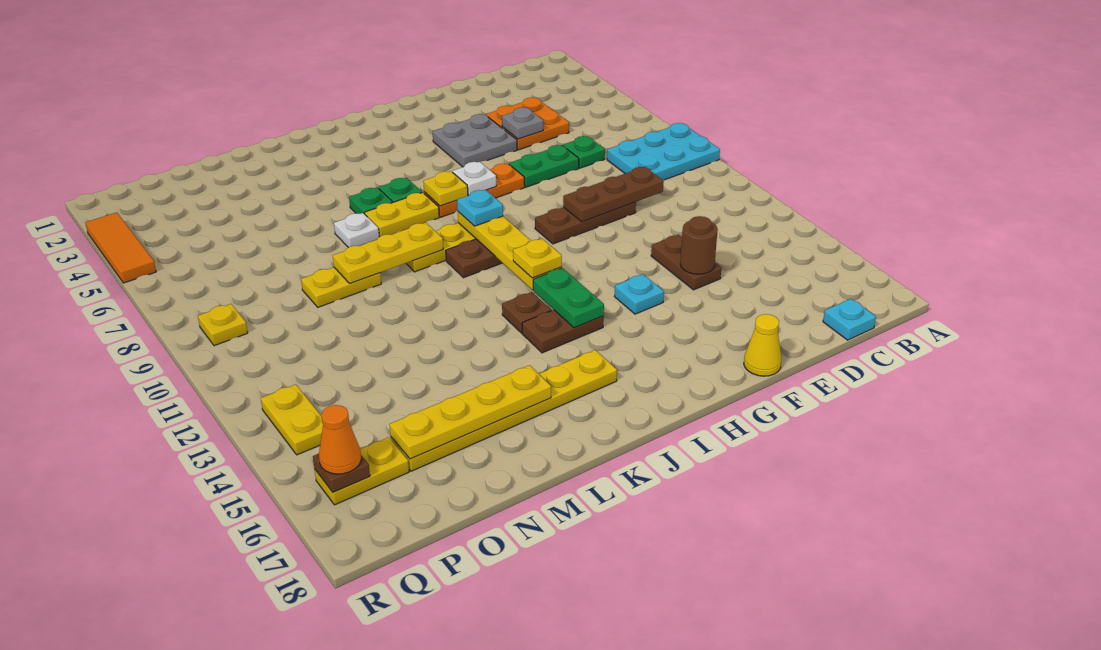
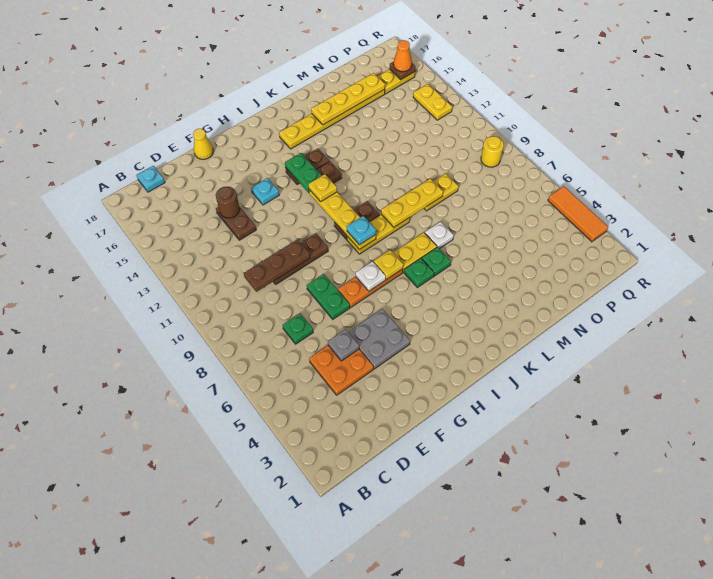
cyan 2x3 plate [607,123,720,180] -> none
green 1x2 plate [509,145,579,187] -> green 1x2 plate turned to [307,274,350,319]
yellow 1x1 plate [198,304,248,346] -> yellow 1x1 round brick [481,136,504,167]

